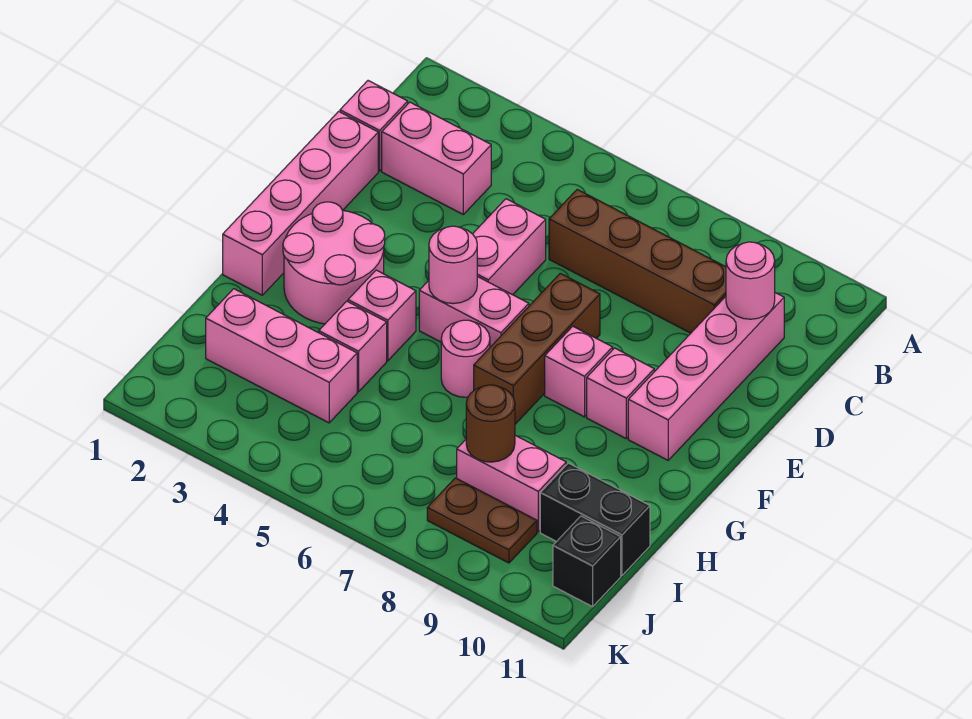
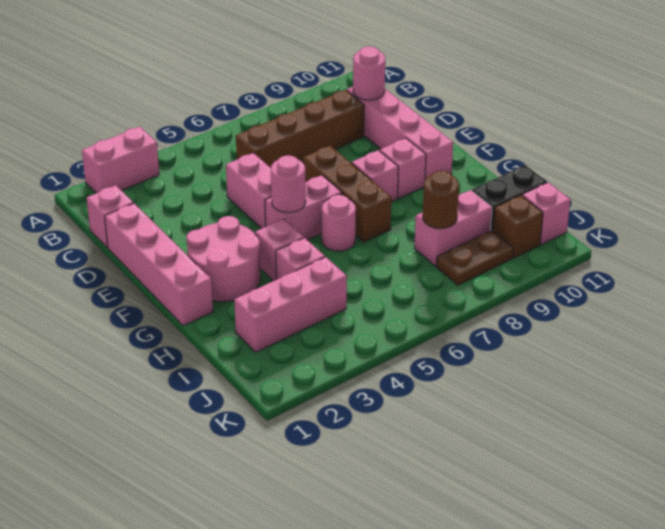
pink 1x2 brick [382,102,491,214] -> pink 1x2 brick moved to [82,127,159,193]
none -> brown 1x1 brick [493,195,543,258]
black 1x1 brick [553,516,621,607] -> pink 1x1 brick [522,183,570,244]

